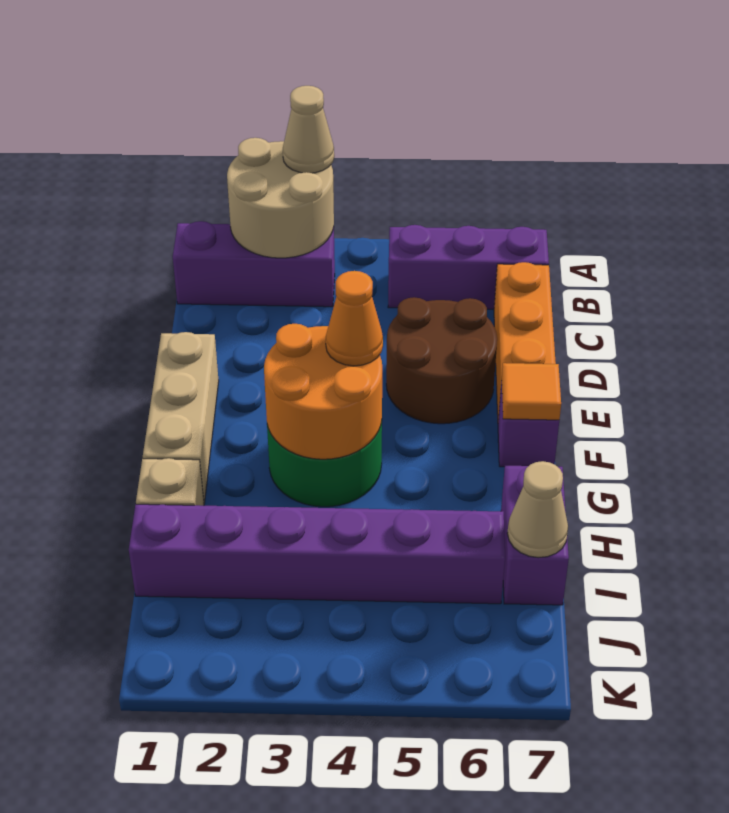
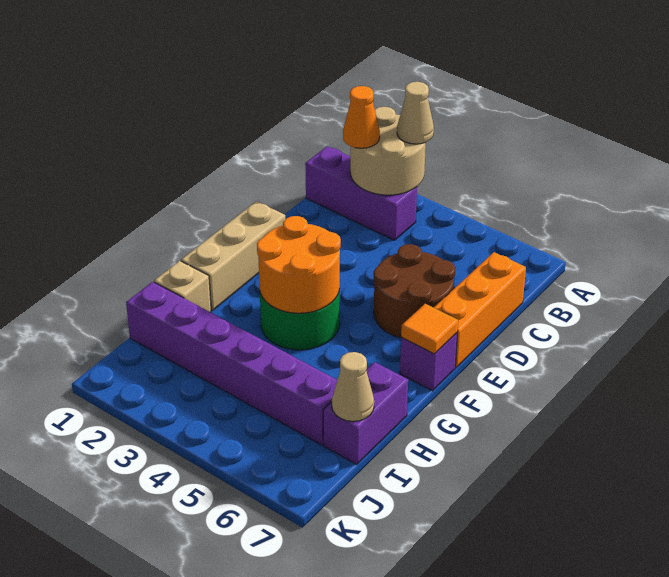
purple 1x3 brick [388,225,549,310] -> none
orange 1x1 cone [326,271,383,366] -> orange 1x1 cone moved to [343,86,380,148]

